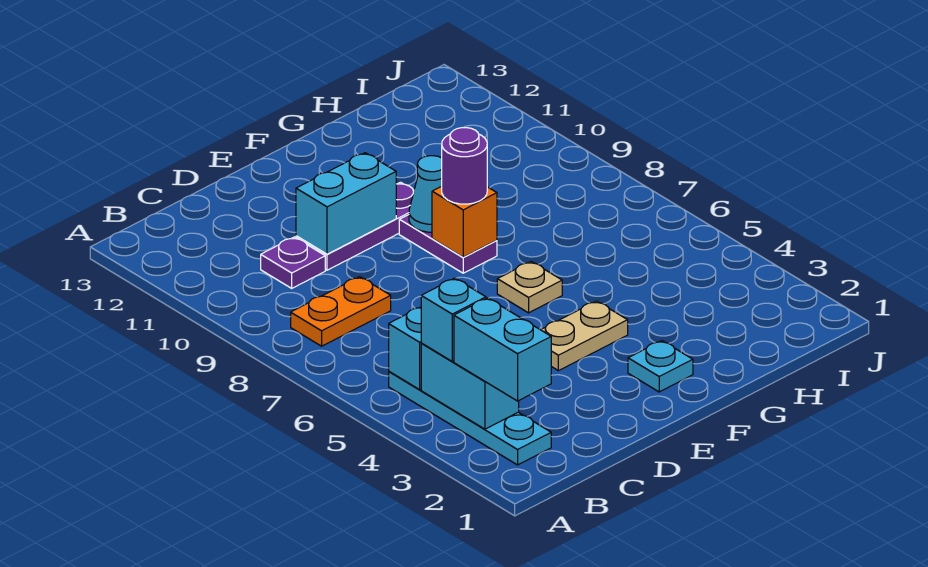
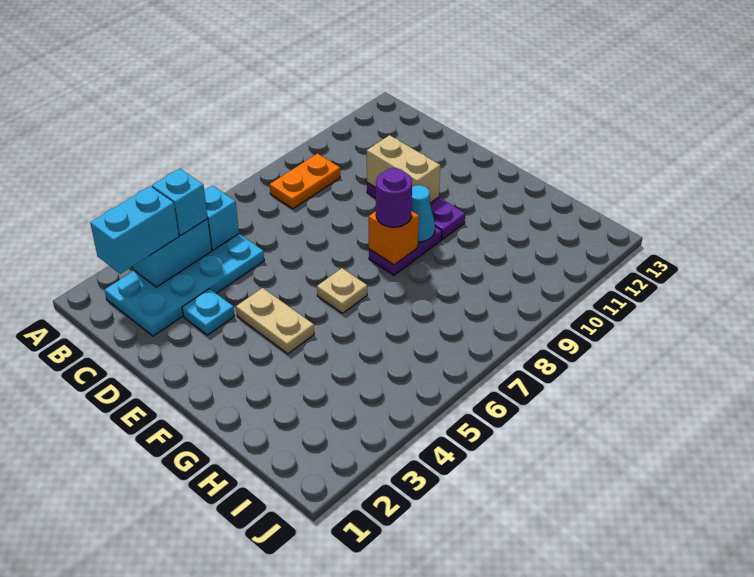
cyan 1x4 plate [389,372,551,465] -> cyan 2x4 plate [105,234,264,336]
orange 1x2 plate [291,277,391,346] -> orange 1x2 plate turned to [270,154,340,209]
purple 1x1 plate [261,237,325,288] -> none
cyan 1x2 brick [296,153,396,254] -> tan 1x2 brick [367,135,440,203]
cyan 1x1 plate [628,341,693,392] -> cyan 1x1 plate moved to [182,289,234,335]

